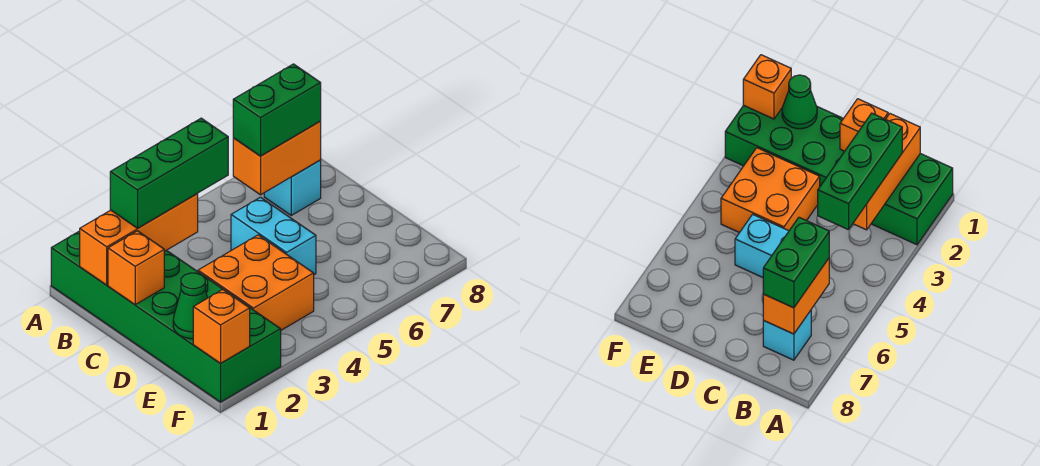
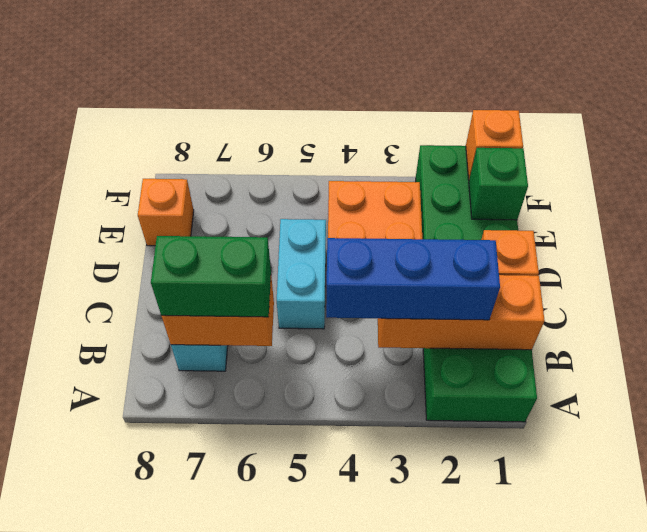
green 1x3 brick [110,118,228,228] -> blue 1x3 brick [326,238,500,320]
green 1x1 cone [173,273,207,339] -> green 1x1 brick [469,148,528,220]
none -> orange 1x1 brick [138,179,194,246]

